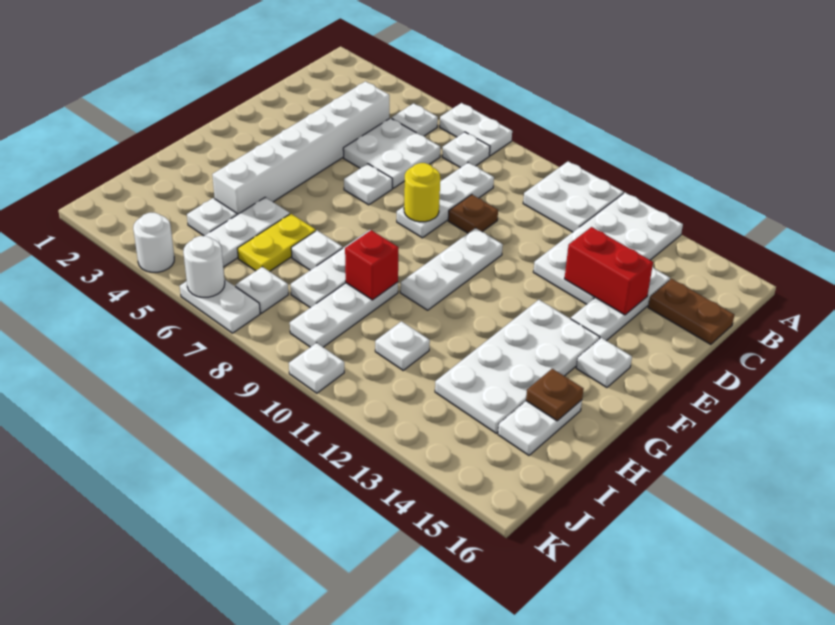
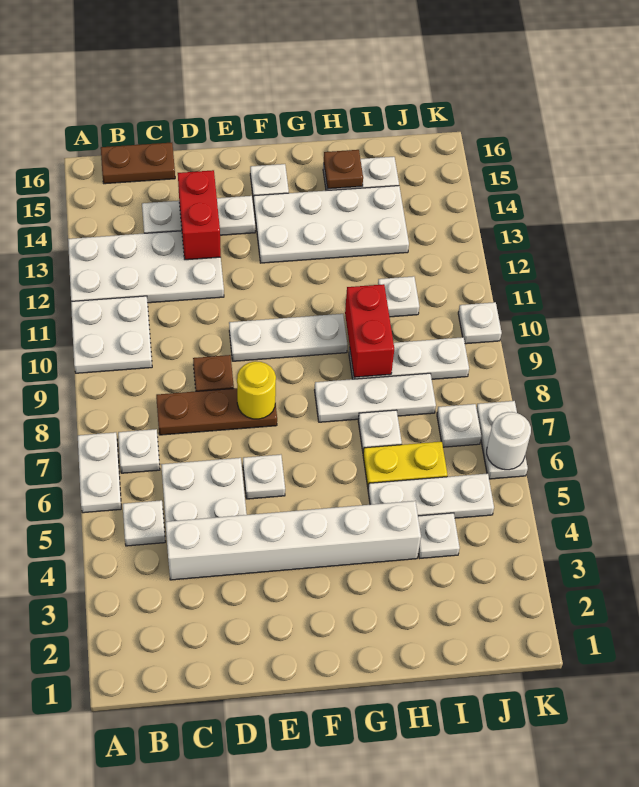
white 1x3 plate [397,163,494,238] -> brown 1x3 plate [156,388,277,435]
brown 1x2 plate [648,279,734,344] -> brown 1x2 plate turned to [101,143,175,184]
red 1x1 brick [345,230,399,300] -> red 1x2 brick [345,284,394,377]
white 1x1 round brick [133,213,174,272] -> none

